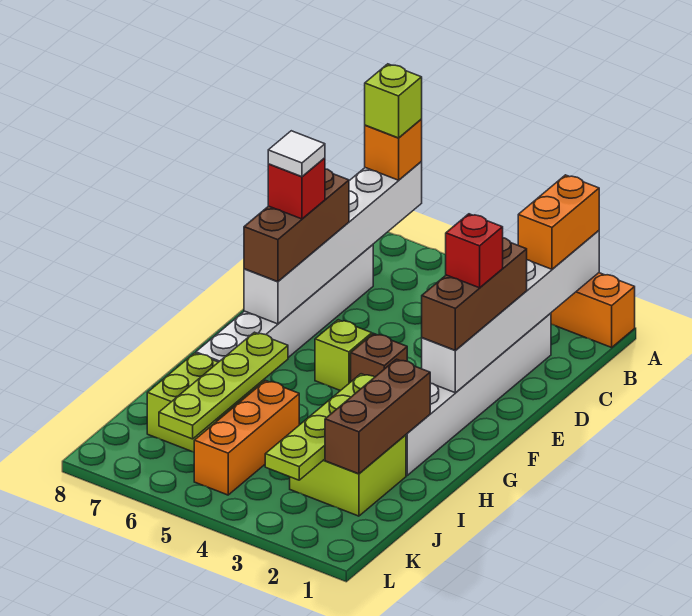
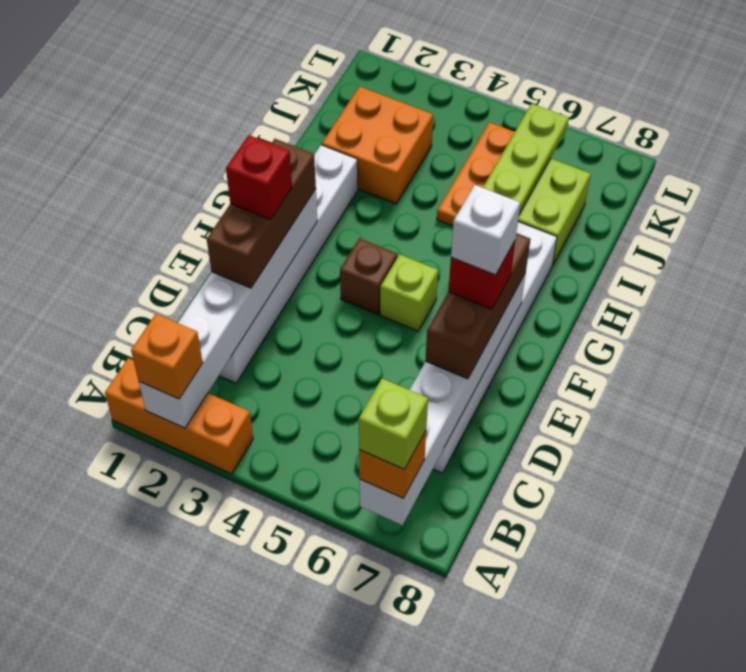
orange 1x2 brick [518,175,599,269] -> orange 1x1 brick [131,314,203,399]
white 1x1 tile [268,131,325,177] -> white 1x1 brick [451,185,520,275]
brown 1x3 brick [325,359,430,474] -> none
lime 1x4 plate [265,374,374,480] -> none
lime 2x2 brick [290,435,406,516] -> orange 2x2 brick [322,86,433,204]
orange 1x3 brick [194,381,299,495] -> orange 1x3 plate [437,122,515,226]

